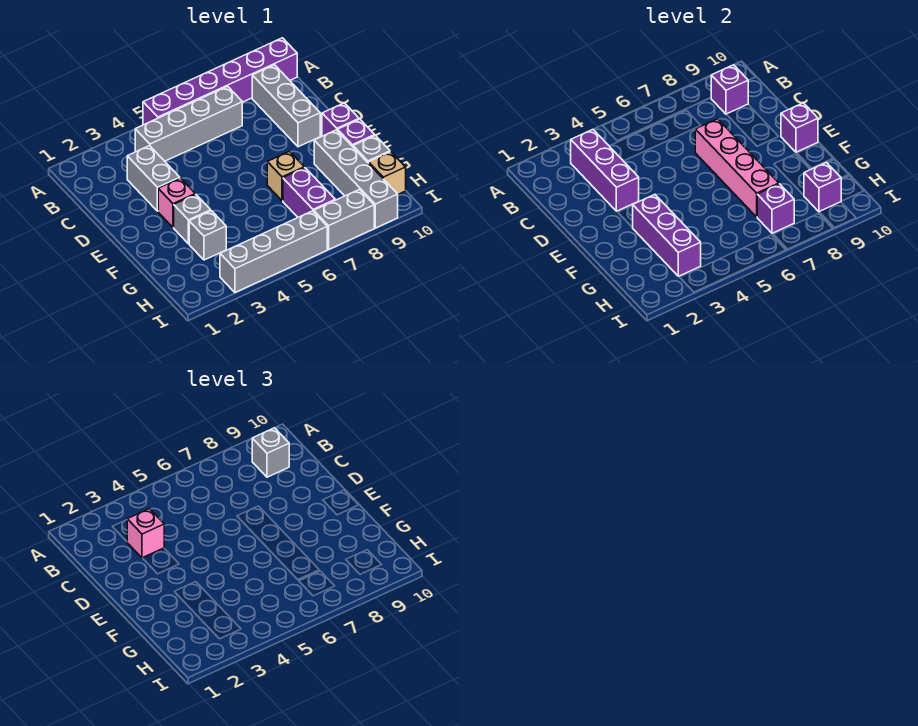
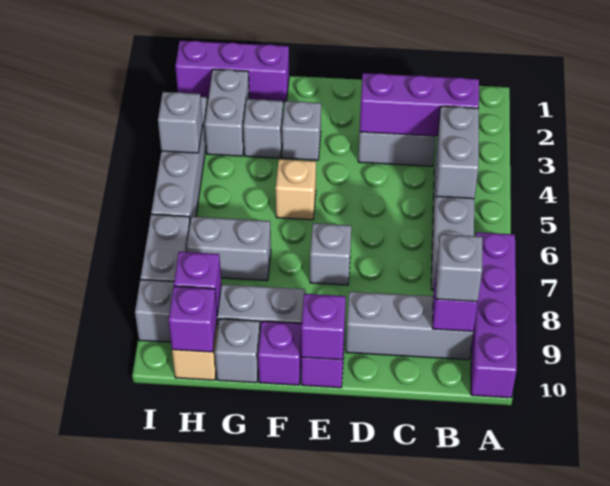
purple 1x6 brick [143,38,297,125] -> purple 1x4 brick [471,232,517,398]
none -> grey 1x2 brick [436,106,479,199]
pink 1x1 brick [127,509,164,558] -> none
pink 1x4 brick [695,119,779,217] -> none
pink 1x1 brick [158,178,195,227] -> none
none -> grey 1x1 brick [310,223,351,285]
purple 1x3 brick [632,195,701,276] -> purple 1x3 brick moved to [175,41,289,102]
tan 1x1 brick [267,151,304,201] -> tan 1x1 brick moved to [276,159,316,220]
purple 1x2 brick [283,168,335,217] -> grey 1x2 brick [187,217,271,281]
none -> grey 1x2 brick [205,69,249,156]
purple 1x1 brick [757,184,794,233] -> purple 1x1 brick moved to [168,286,217,352]
none -> grey 1x1 brick [158,92,202,153]

